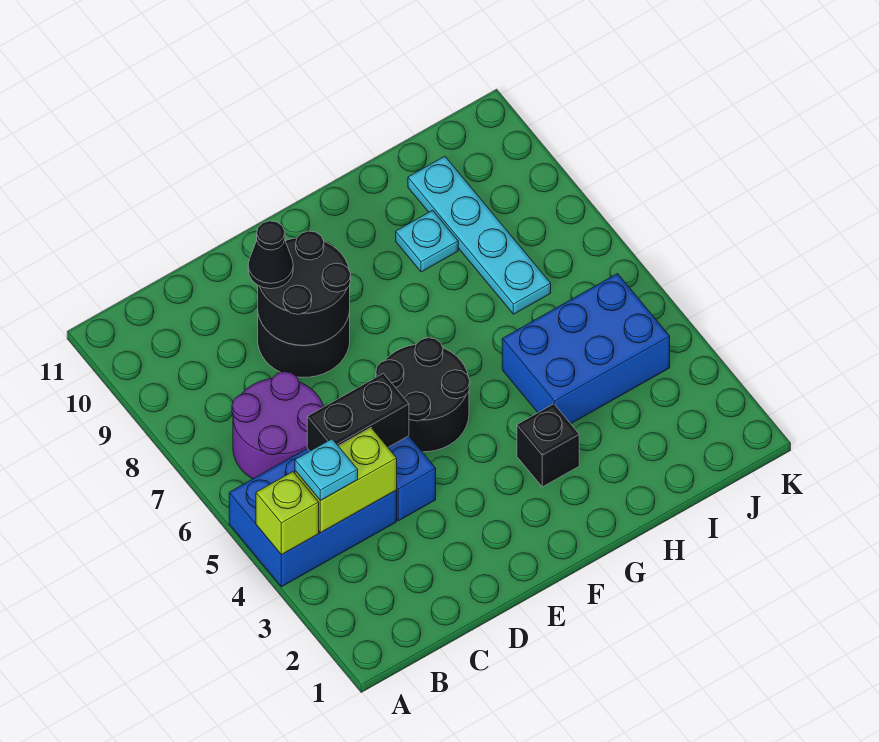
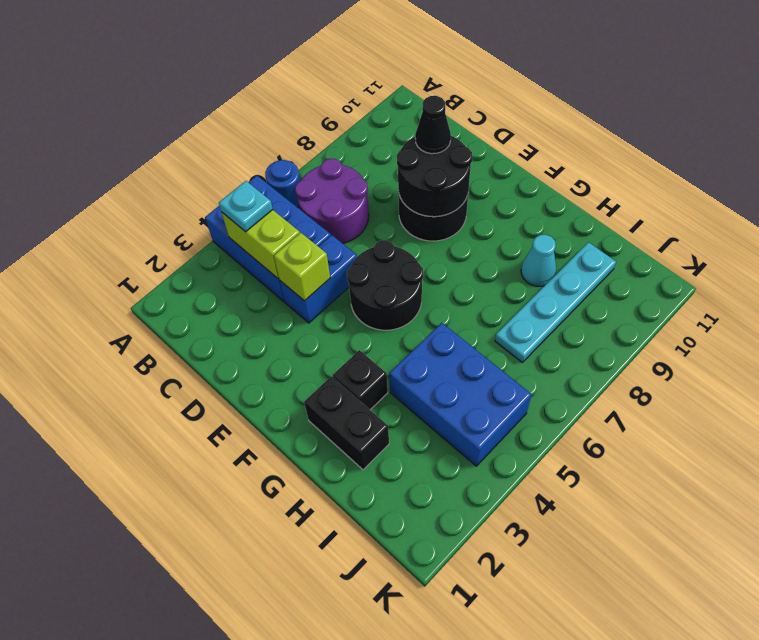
lime 1x1 brick [256,472,319,555] -> lime 1x1 brick moved to [274,233,330,301]
none -> blue 1x1 round brick [265,160,300,208]
black 1x2 brick [307,373,409,451] -> black 1x2 brick moved to [304,376,389,470]
cyan 1x1 plate [396,210,458,272] -> cyan 1x1 cone [521,235,556,286]

